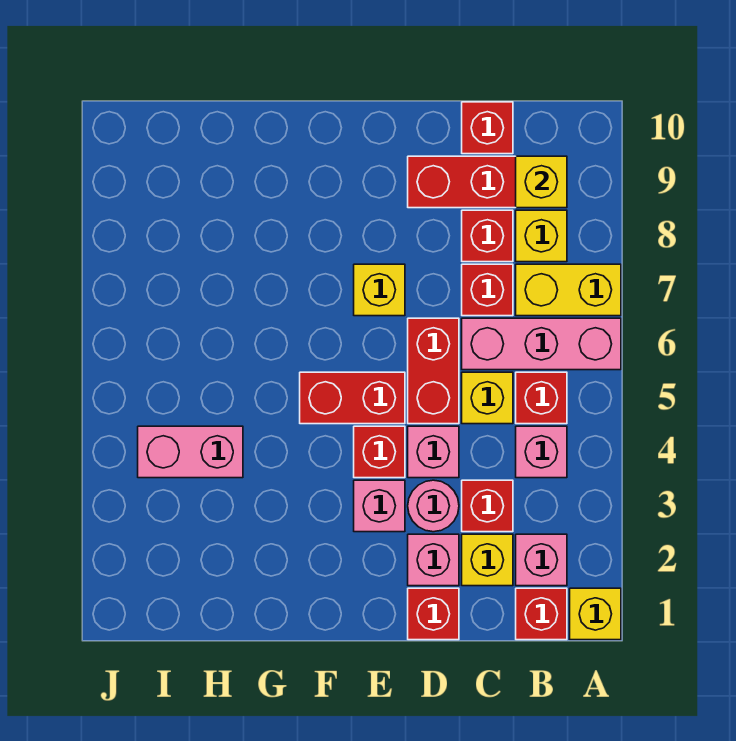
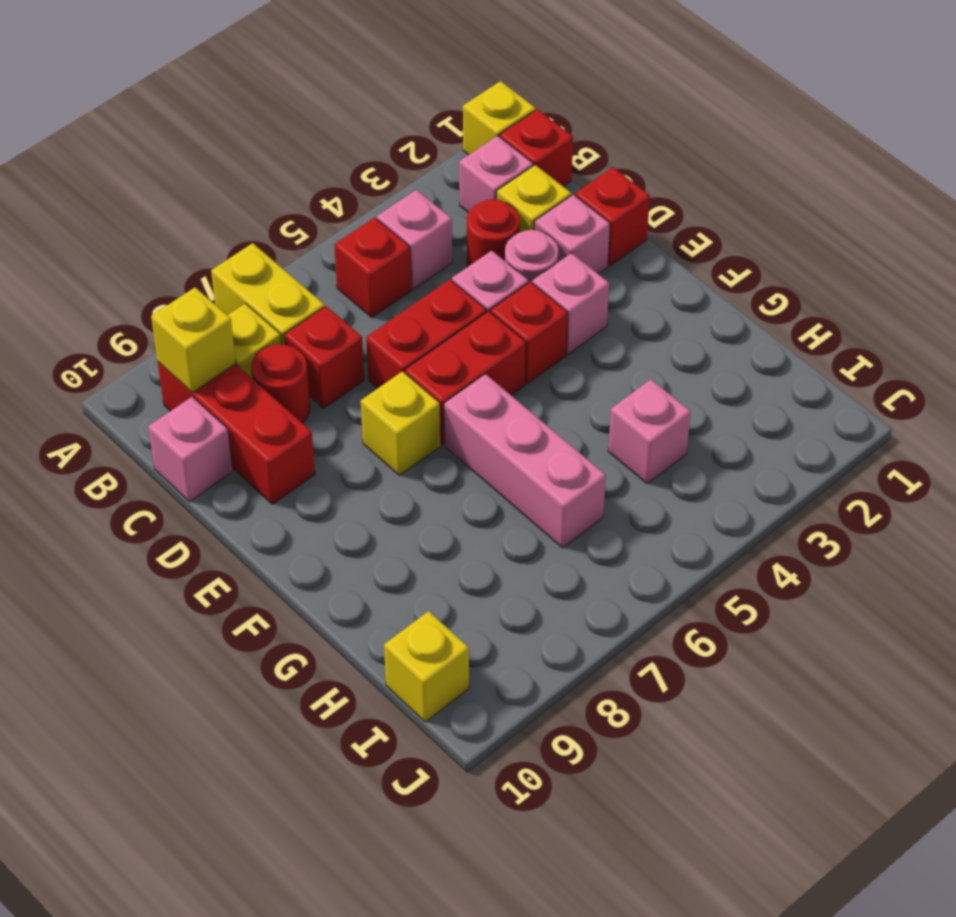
pink 1x3 brick [462,318,621,370] -> pink 1x3 brick moved to [444,374,606,548]
red 1x1 brick [462,480,513,532] -> red 1x1 round brick [467,199,520,267]
yellow 1x1 brick [462,372,513,424] -> yellow 1x1 brick moved to [384,611,469,722]
red 1x1 brick [462,210,513,262] -> red 1x1 round brick [251,344,310,423]
red 1x1 brick [462,102,513,154] -> pink 1x1 brick [148,397,233,502]
red 1x2 brick [300,372,405,424] -> red 1x2 brick turned to [405,311,526,444]
pink 1x2 brick [138,426,243,478] -> pink 1x1 brick [608,379,691,484]

